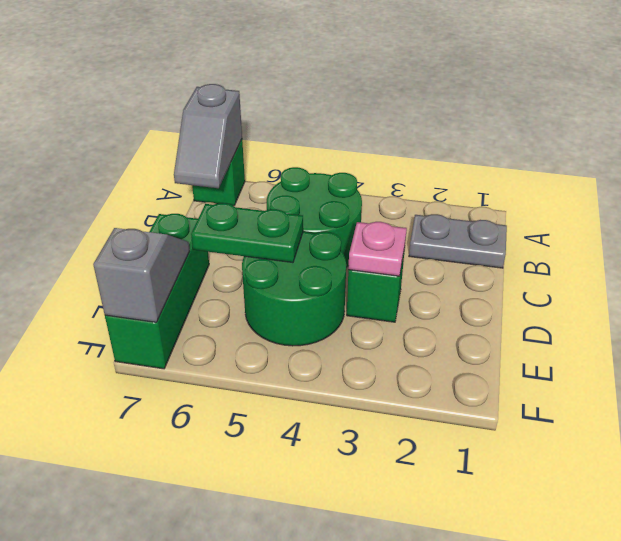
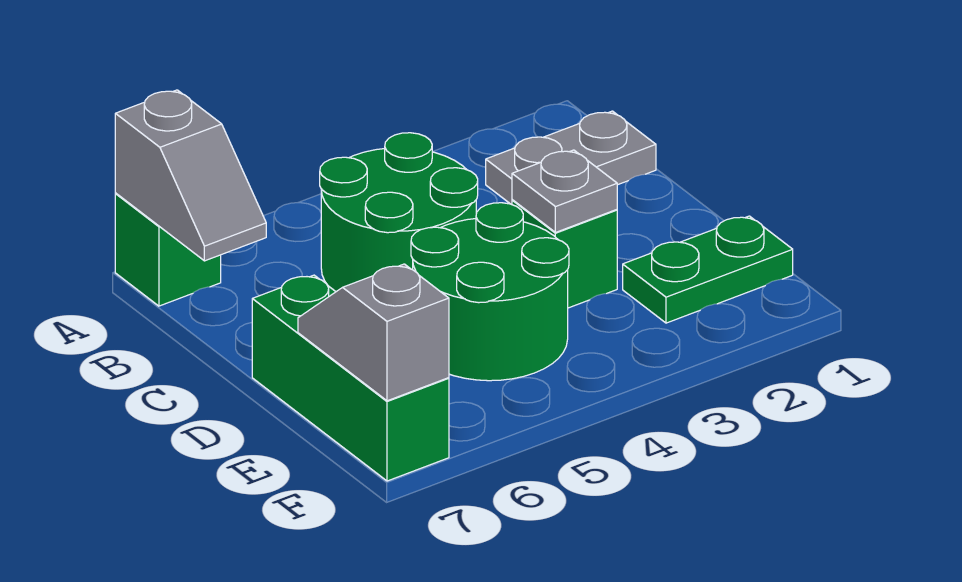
pink 1x1 plate [348,222,407,276] -> grey 1x1 plate [512,150,617,232]
green 1x2 plate [191,203,303,263] -> green 1x2 plate moved to [623,216,793,323]

